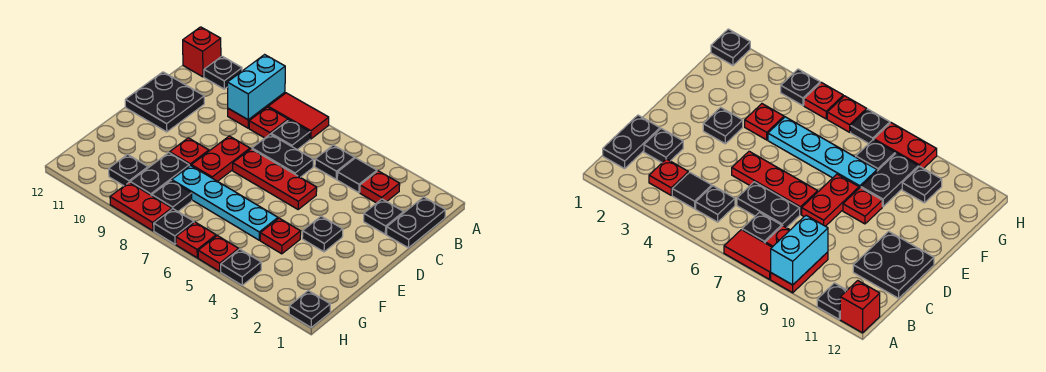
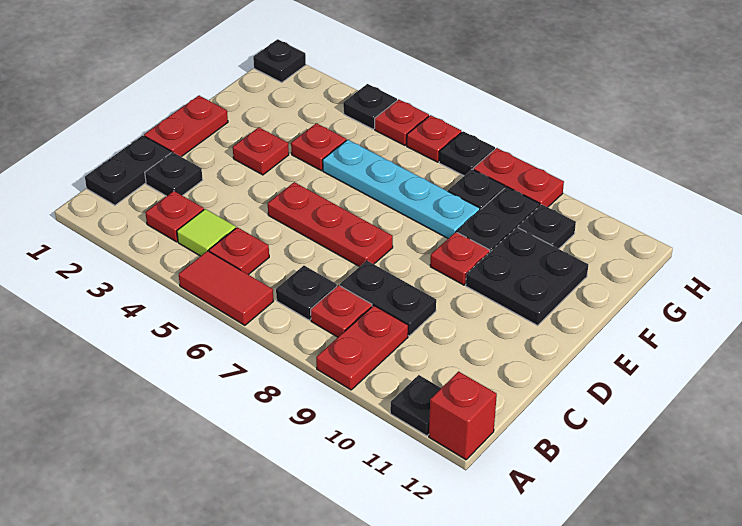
red 1x2 tile [268,93,329,139] -> red 1x2 tile moved to [179,251,274,325]
cyan 1x2 brick [227,55,285,120] -> none
black 1x1 tile [337,158,377,192] -> lime 1x1 tile [177,209,236,256]
black 1x1 plate [315,145,354,179] -> red 1x1 plate [209,227,269,275]
black 1x2 plate [252,134,313,177] -> black 1x2 plate moved to [340,261,436,336]
black 2x2 plate [125,72,204,132] -> black 2x2 plate moved to [466,228,588,325]
red 1x2 plate [191,136,250,181] -> red 1x2 plate moved to [144,96,228,157]
black 1x1 plate [302,216,343,252] -> red 1x1 plate [233,127,289,175]

